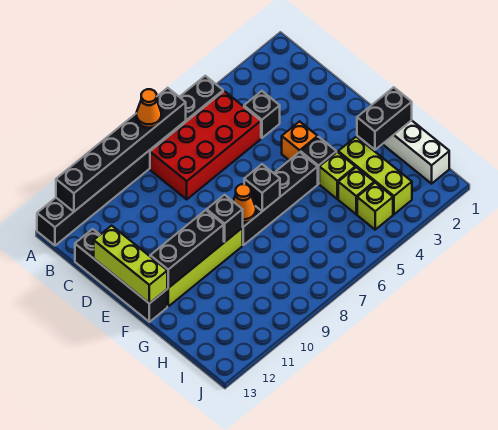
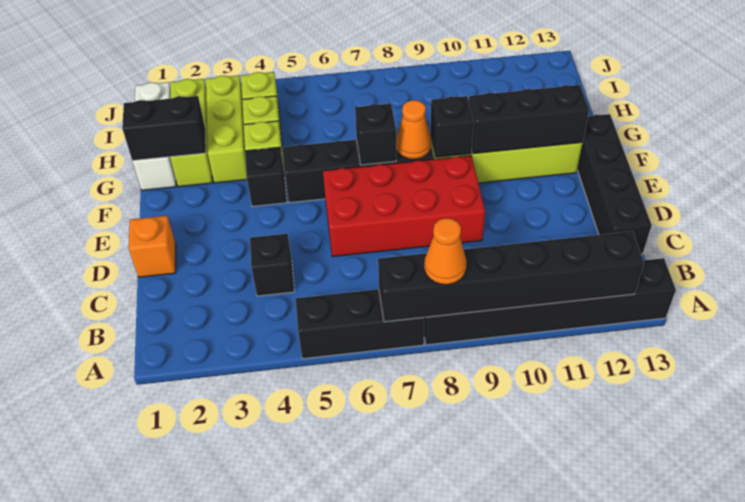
red 2x4 brick [150,91,261,199] -> red 2x4 brick moved to [323,156,485,257]
lime 1x3 brick [94,226,167,304] -> lime 1x3 brick moved to [170,79,212,187]
orange 1x1 brick [282,121,318,160] -> orange 1x1 brick moved to [129,216,176,277]

